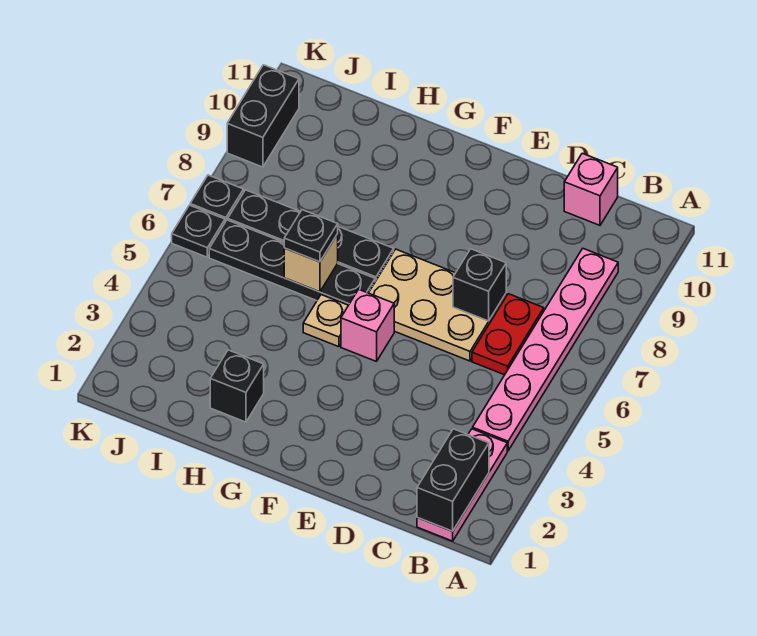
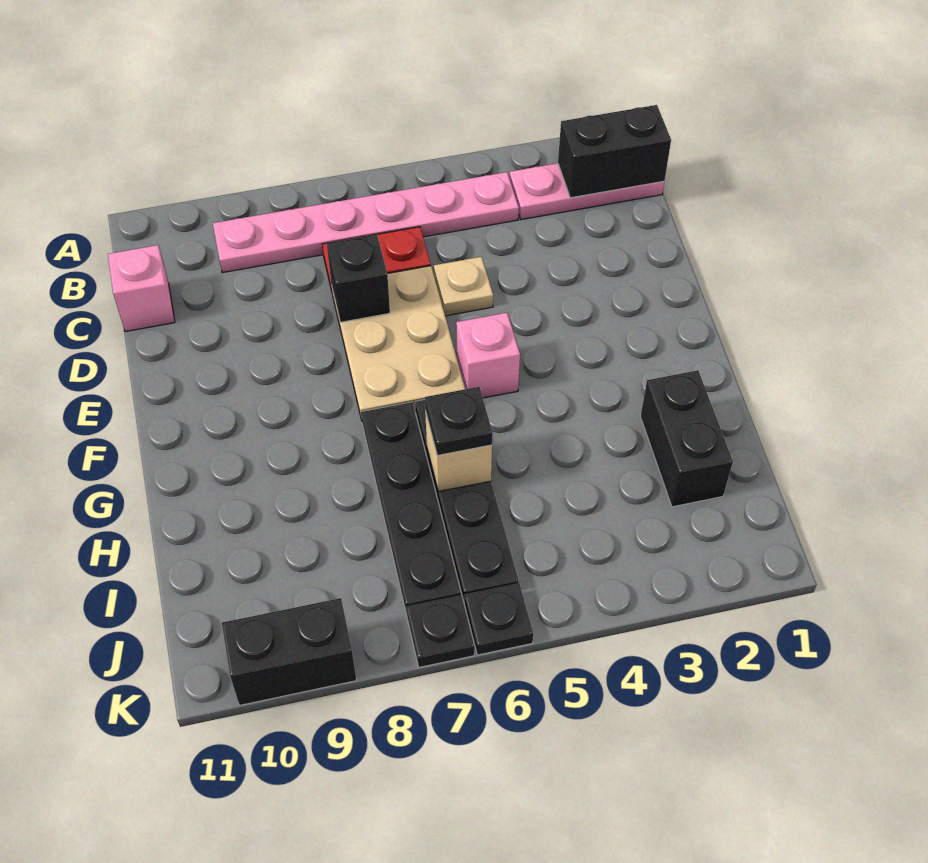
tan 1x1 plate [303,295,348,347] -> tan 1x1 plate moved to [434,257,493,316]
black 1x1 brick [210,350,264,422] -> black 1x2 brick [640,370,733,507]

